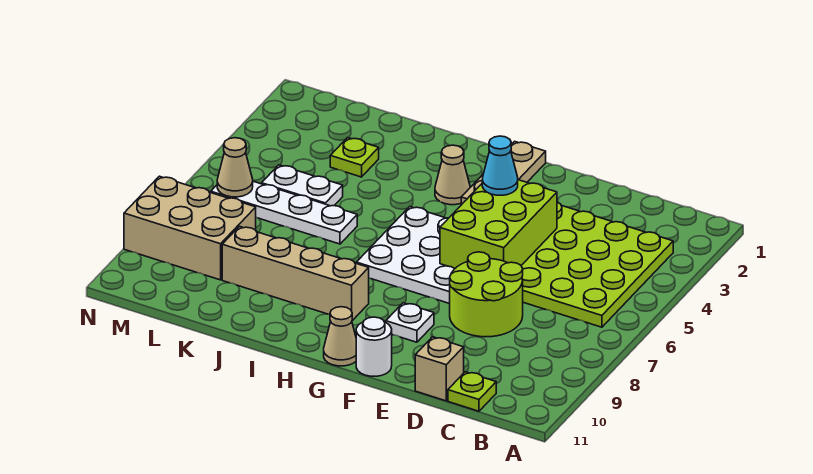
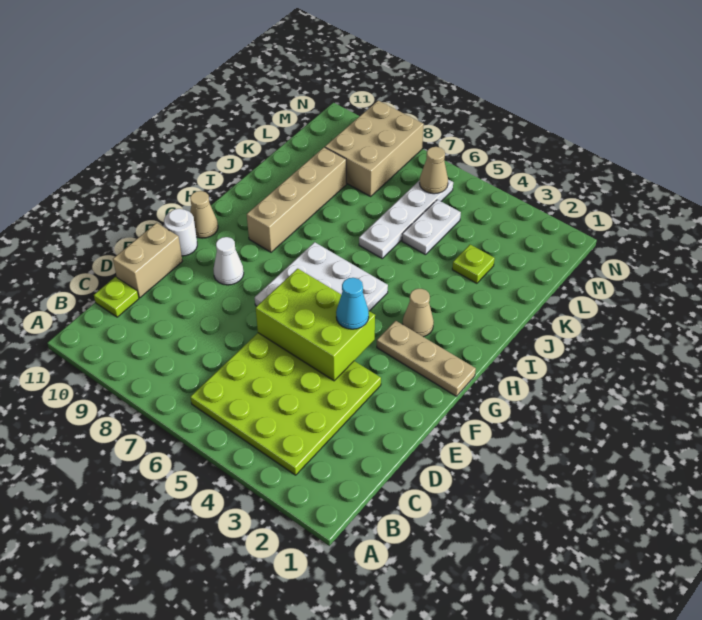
lime 2x2 round brick [450,252,523,337] -> none
tan 1x1 brick [415,337,464,401] -> tan 1x2 brick [113,223,182,298]
white 1x1 plate [386,303,434,342] -> white 1x1 cone [213,237,244,285]

